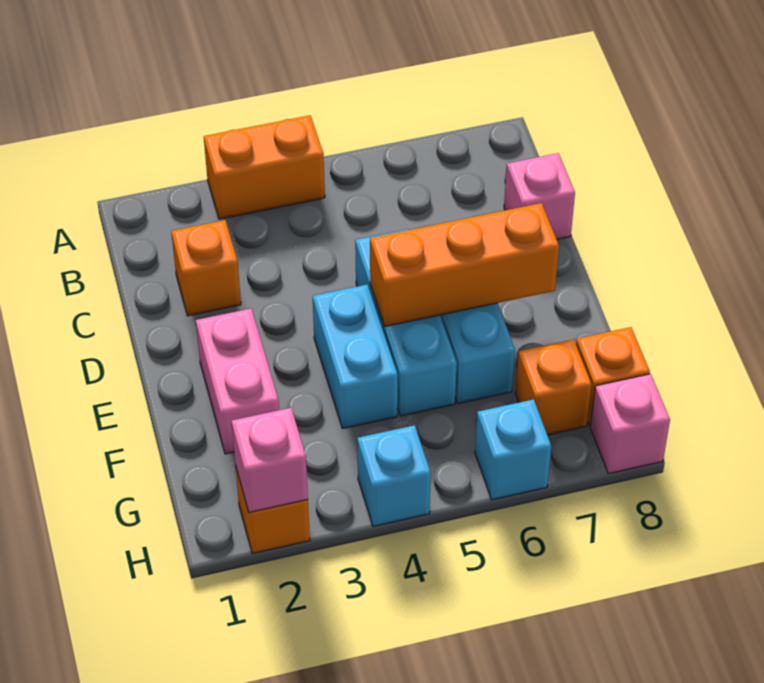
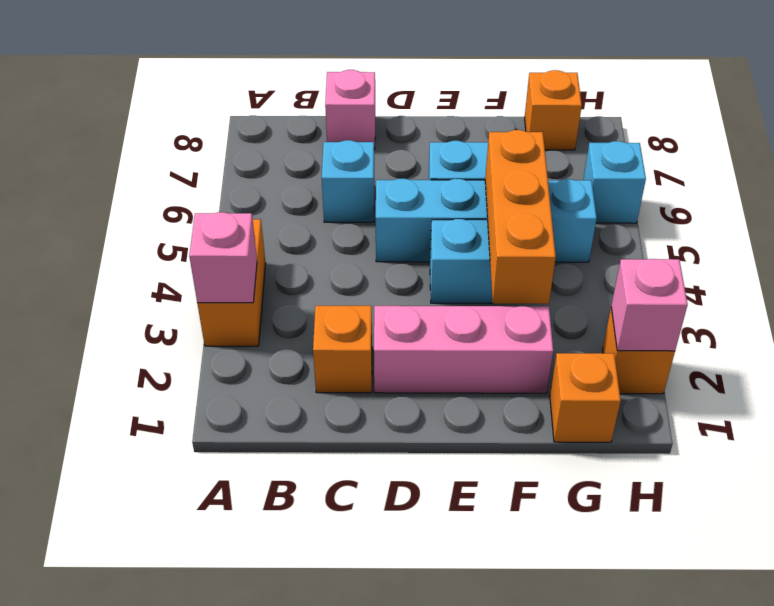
cyan 1x3 brick [355,229,457,416] -> cyan 1x4 brick [376,179,597,262]
pink 1x2 brick [196,309,279,454] -> pink 1x3 brick [374,306,553,393]
orange 1x3 brick [370,203,559,327] -> orange 1x3 brick moved to [485,130,556,304]
orange 1x1 brick [515,339,592,435] -> orange 1x1 brick moved to [550,353,621,442]
cyan 1x1 brick [357,425,431,526] -> cyan 1x1 brick moved to [322,140,375,222]
pink 1x1 brick [590,374,670,474] -> pink 1x1 brick moved to [189,212,257,303]

